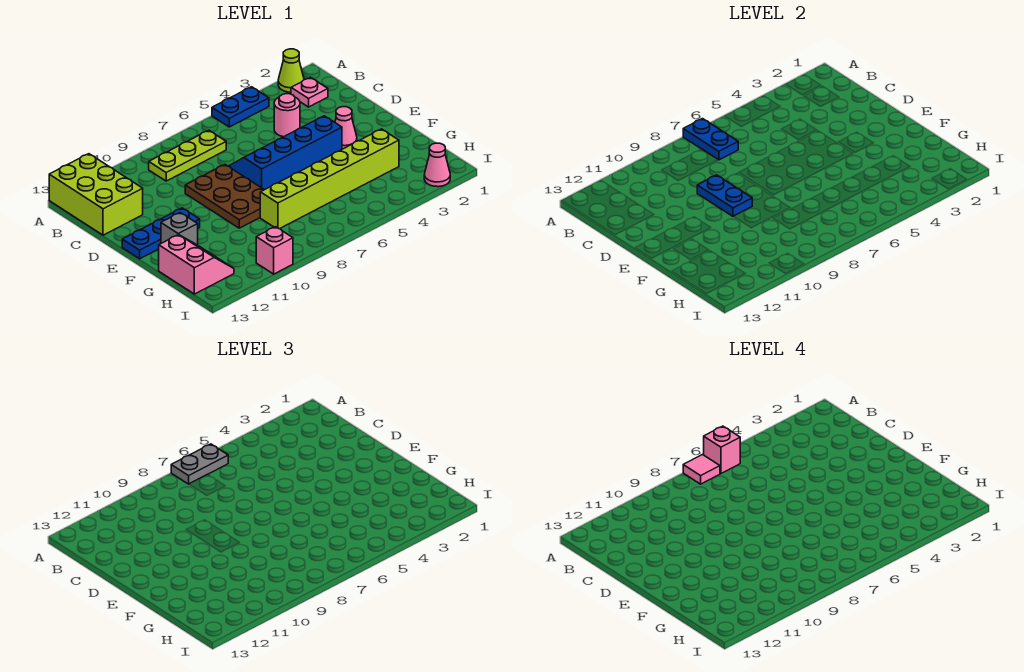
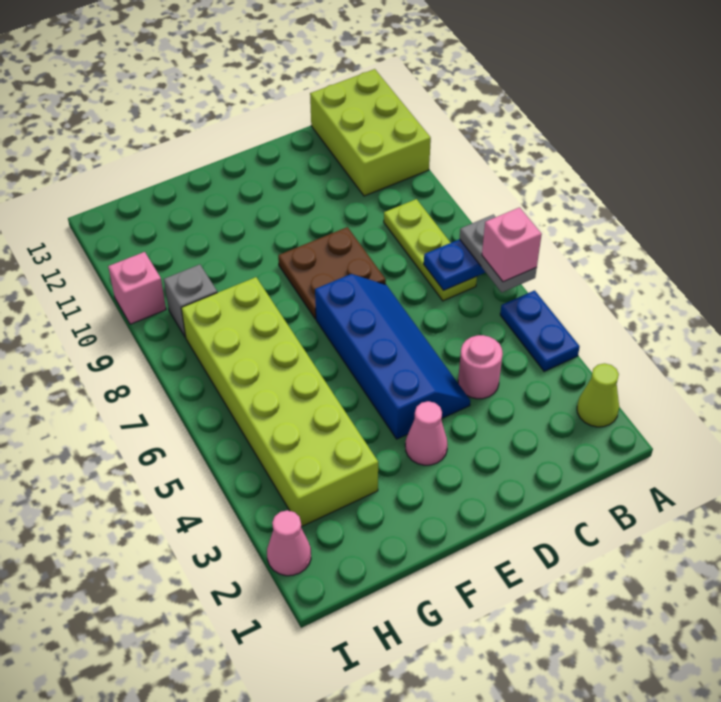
pink 1x1 tile [683,455,720,484] -> none
lime 2x3 brick [49,154,143,235] -> lime 2x3 brick turned to [310,69,431,196]
pink 1x1 plate [291,77,328,107] -> none
brown 2x3 plate [185,165,264,228] -> brown 2x2 plate [278,227,386,319]
blue 1x2 plate [697,175,752,216] -> none
blue 1x3 plate [122,208,200,259] -> none
grey 1x1 brick [161,213,198,245] -> grey 1x1 brick moved to [164,264,217,337]
lime 1x6 brick [260,129,399,229] -> lime 2x6 brick [181,277,378,527]
pink 2x2 slope [159,235,234,294] -> none

